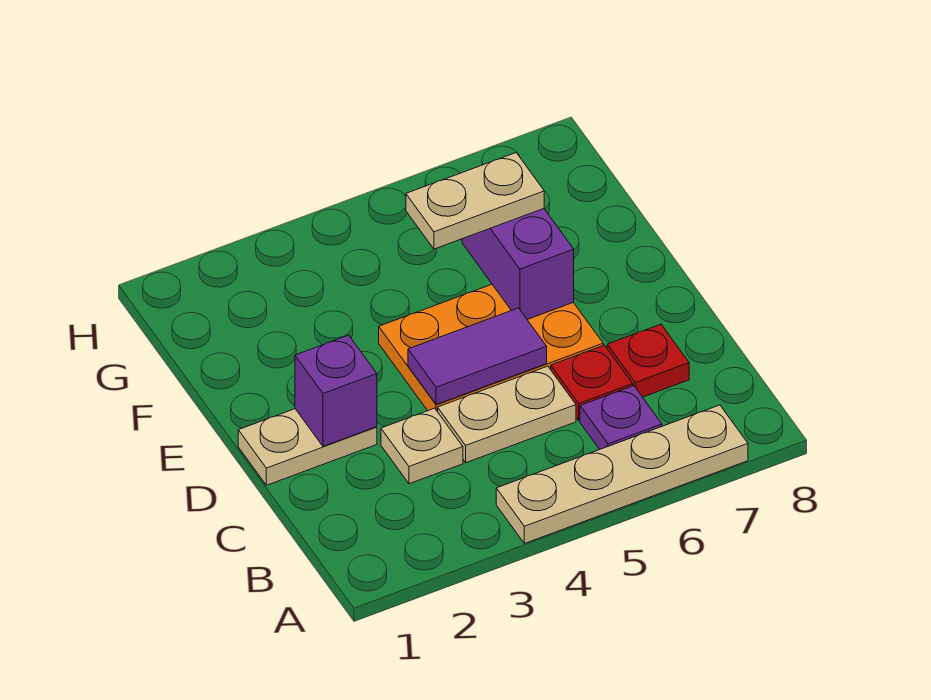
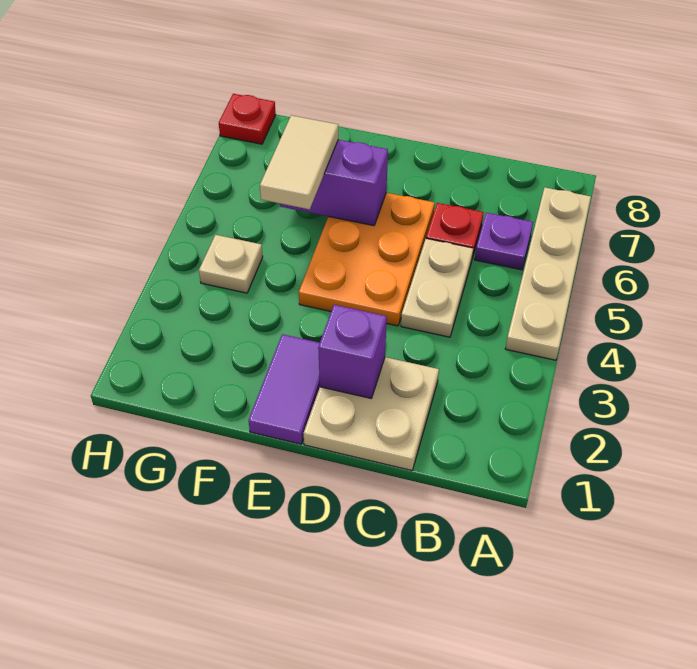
tan 1x1 plate [381,408,463,484] -> tan 1x1 plate moved to [199,235,263,293]
red 1x1 plate [607,324,689,397] -> red 1x1 plate moved to [219,94,276,144]
tan 1x2 plate [238,409,377,485] -> tan 2x2 plate [304,357,439,471]
purple 1x2 tile [408,308,547,405] -> purple 1x2 tile moved to [248,334,320,444]
tan 1x2 plate [406,153,544,249] -> tan 1x2 tile [260,115,338,209]

